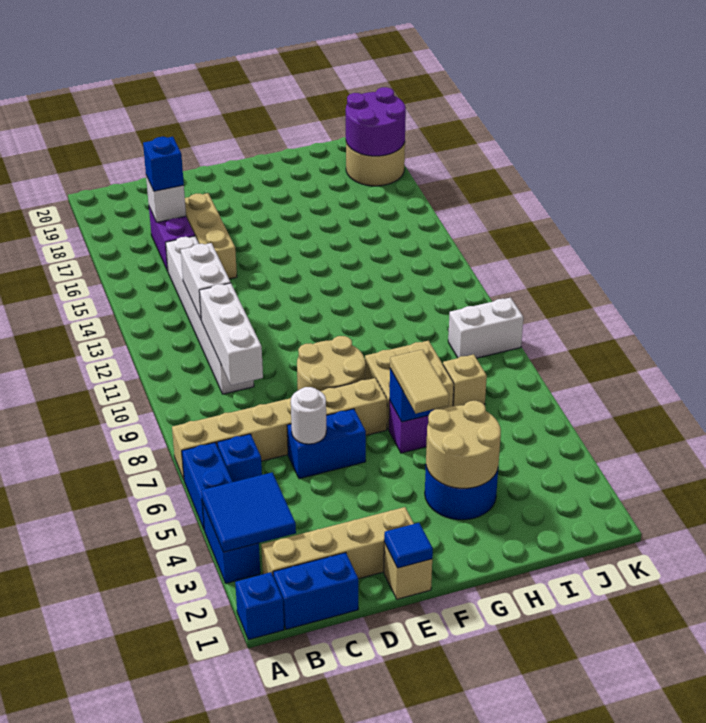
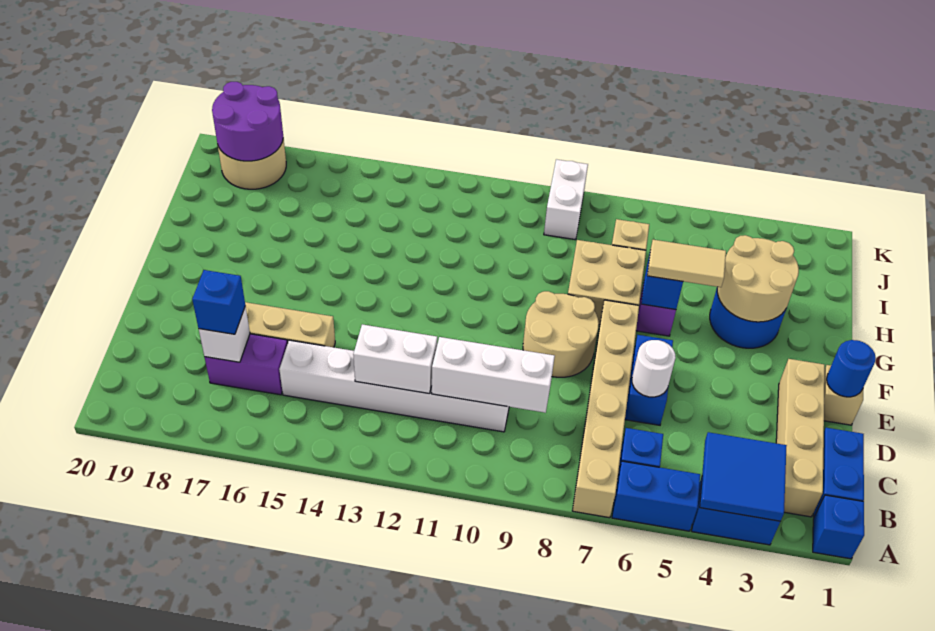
blue 1x1 tile [384,523,433,568] -> blue 1x1 round brick [827,340,876,397]

